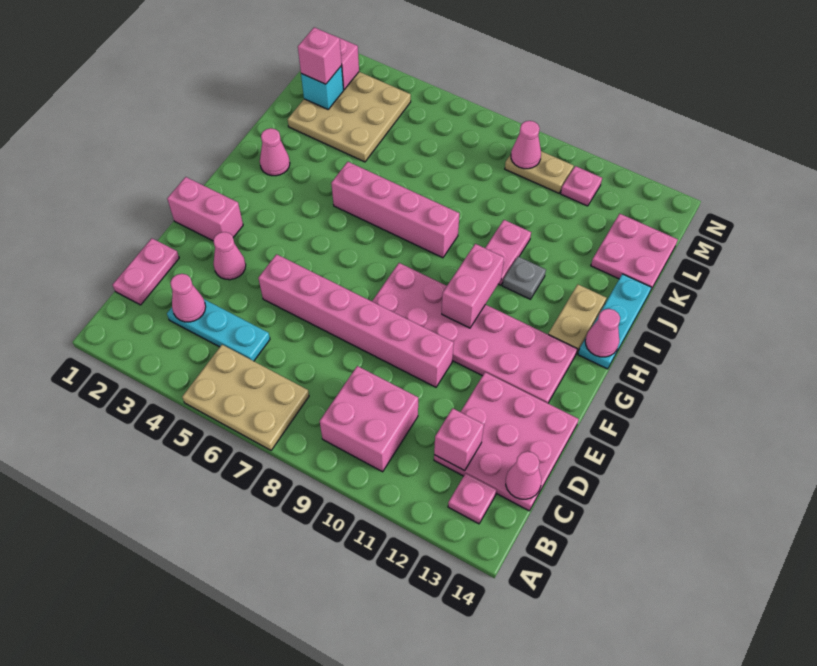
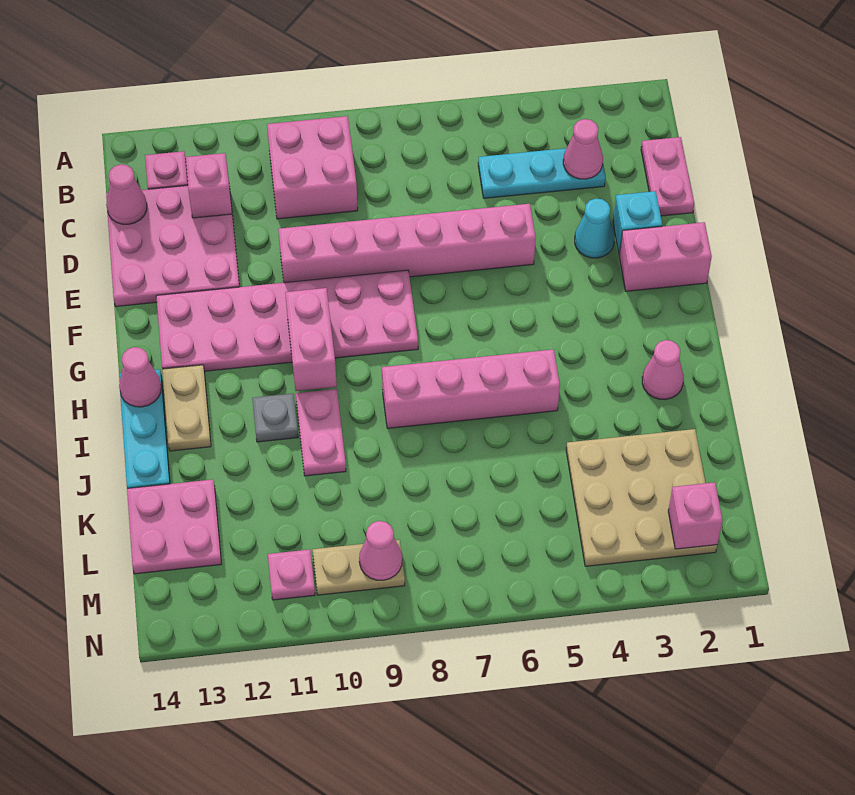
tan 2x3 plate [182,345,309,450] -> none
pink 1x1 cone [213,232,246,280] -> cyan 1x1 cone [575,199,615,258]
cyan 1x1 brick [301,66,344,109] -> cyan 1x1 brick moved to [613,191,662,256]
pink 1x1 brick [298,27,342,84] -> none

